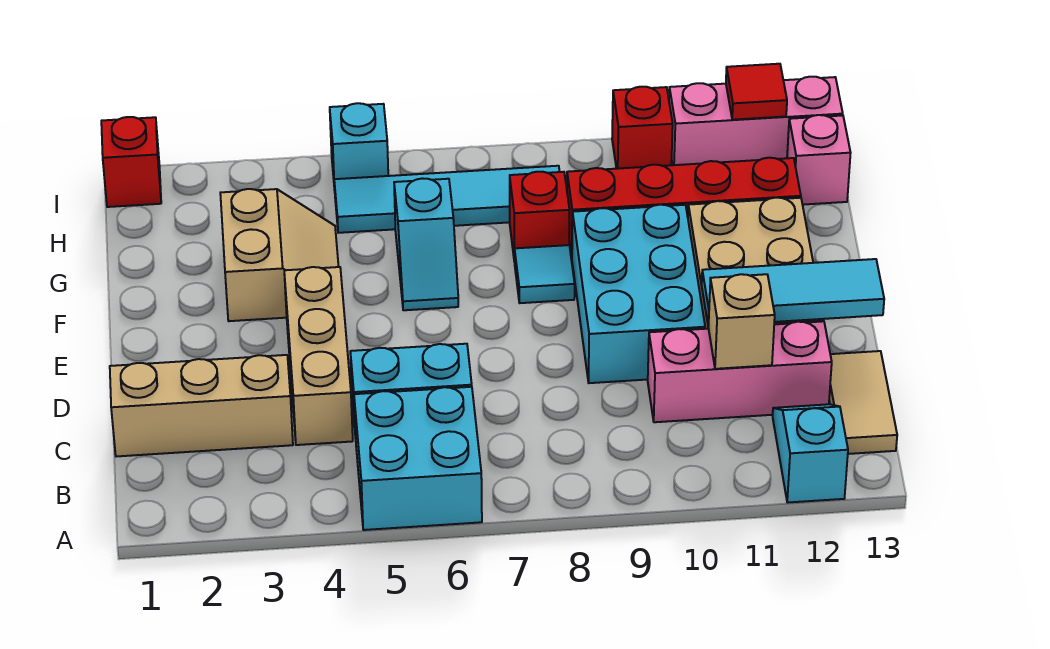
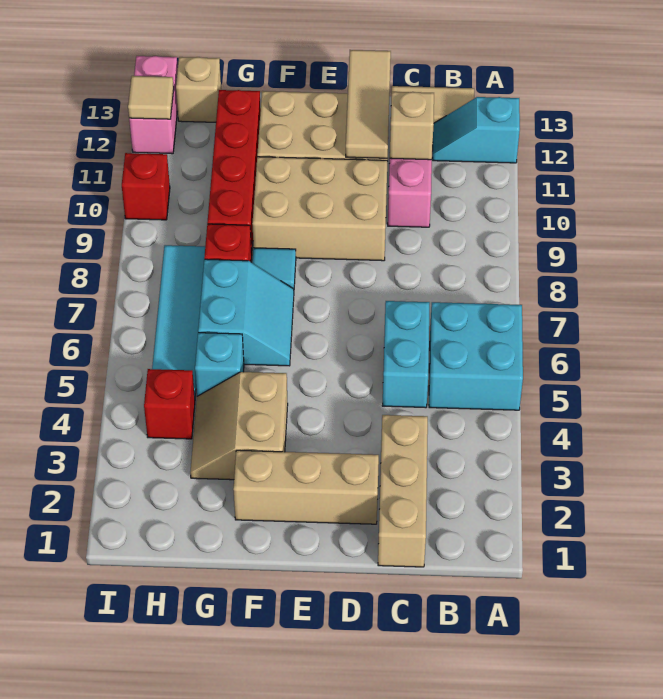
tan 1x3 brick [284,267,353,445] -> tan 1x3 brick moved to [233,450,379,524]
cyan 2x3 brick [572,205,705,383] -> tan 2x3 brick [252,157,387,261]
cyan 1x3 tile [702,259,884,326] -> tan 1x3 tile [346,50,391,158]
tan 2x2 slope [220,189,339,321] -> tan 2x2 slope turned to [190,372,288,480]
cyan 1x2 slope [394,178,458,310] -> cyan 2x2 slope [198,259,294,366]
pink 1x1 brick [787,115,851,205] -> tan 1x1 brick [176,57,221,122]
red 1x1 brick [101,117,161,207] -> red 1x1 brick moved to [144,369,195,439]
cyan 1x1 brick [330,103,388,190] -> cyan 1x1 brick moved to [195,333,244,396]
pink 1x3 brick [669,77,843,165] -> pink 1x2 brick [129,56,178,154]
red 1x1 tile [726,64,787,120] -> tan 1x1 tile [128,76,174,119]

